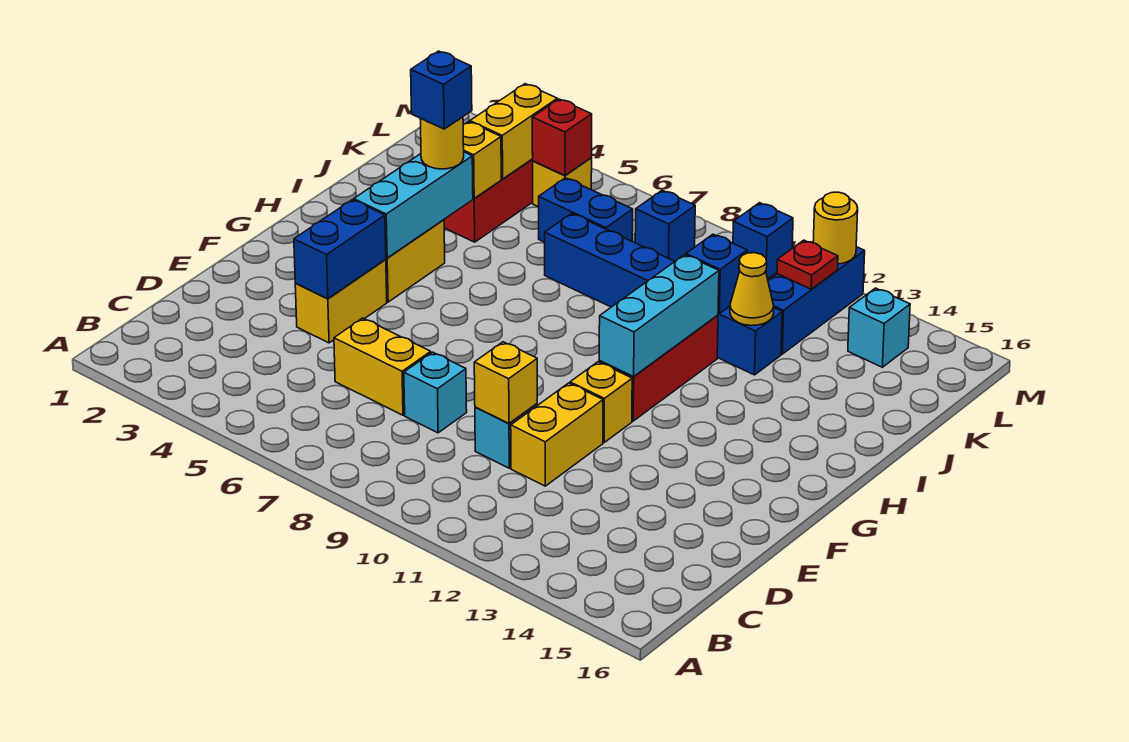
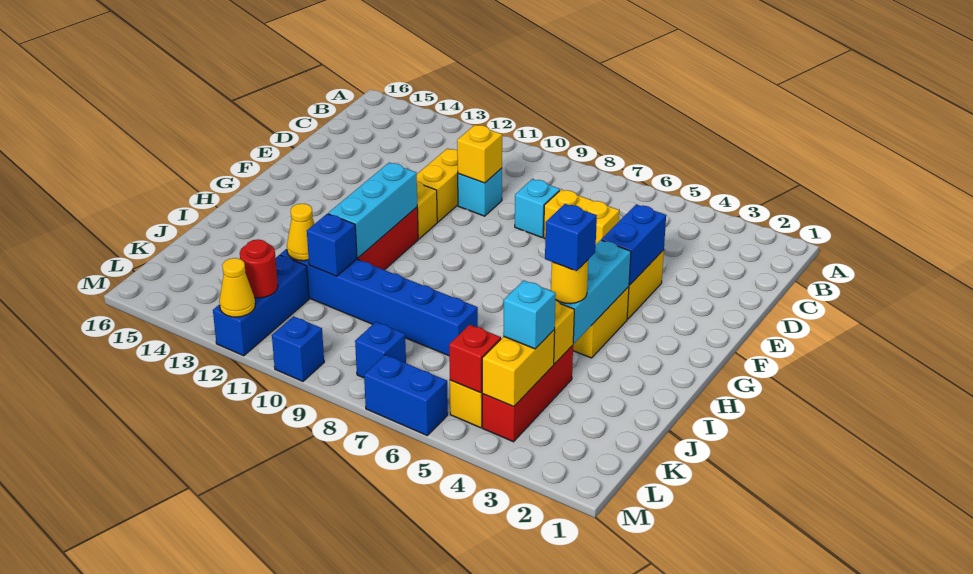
blue 1x2 brick [539,178,633,242] -> blue 1x2 brick moved to [364,355,448,435]
red 1x1 plate [777,240,838,289] -> red 1x1 round brick [240,239,278,298]
cyan 1x1 brick [848,288,910,367] -> cyan 1x1 brick moved to [503,280,556,349]
yellow 1x1 round brick [813,192,858,264] -> yellow 1x1 cone [219,258,255,317]

